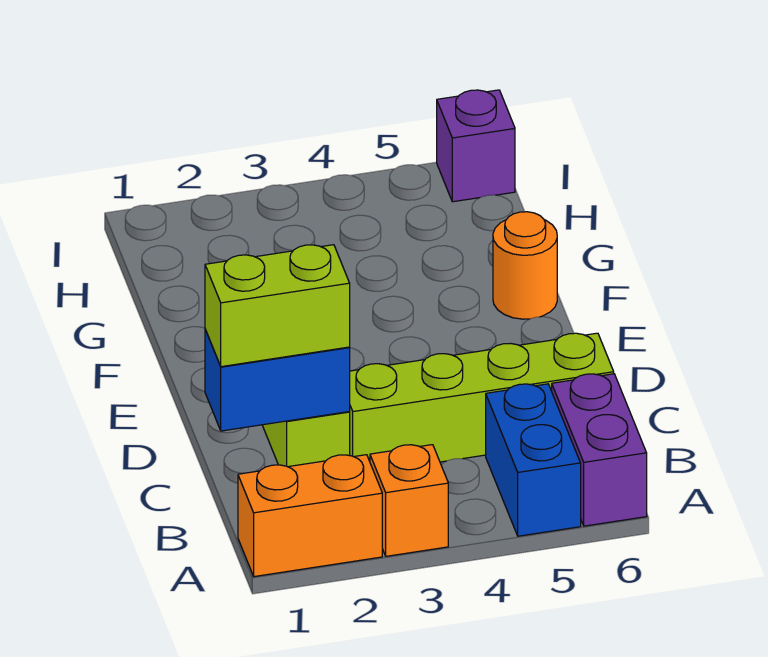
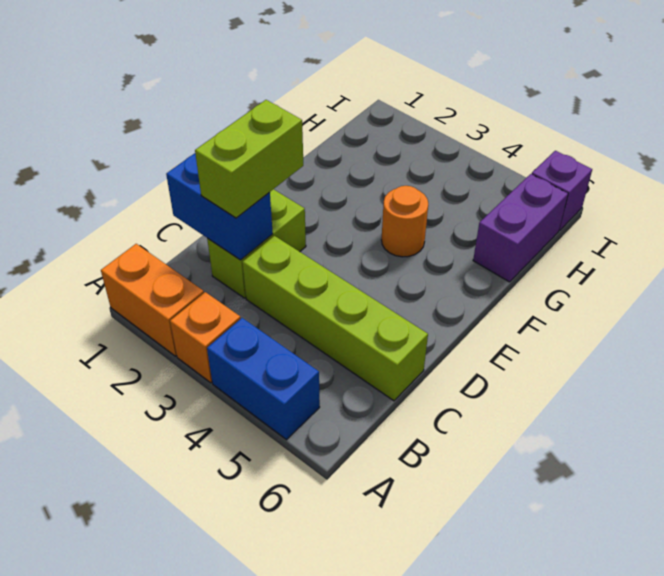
blue 1x2 brick [486,384,581,536] -> blue 1x2 brick turned to [207,318,320,440]
purple 1x2 brick [552,374,647,526] -> purple 1x2 brick moved to [473,174,568,282]
lime 1x2 brick [205,245,350,367] -> lime 1x2 brick turned to [195,100,303,218]
orange 1x1 round brick [493,212,557,319] -> orange 1x1 round brick moved to [382,186,428,257]

